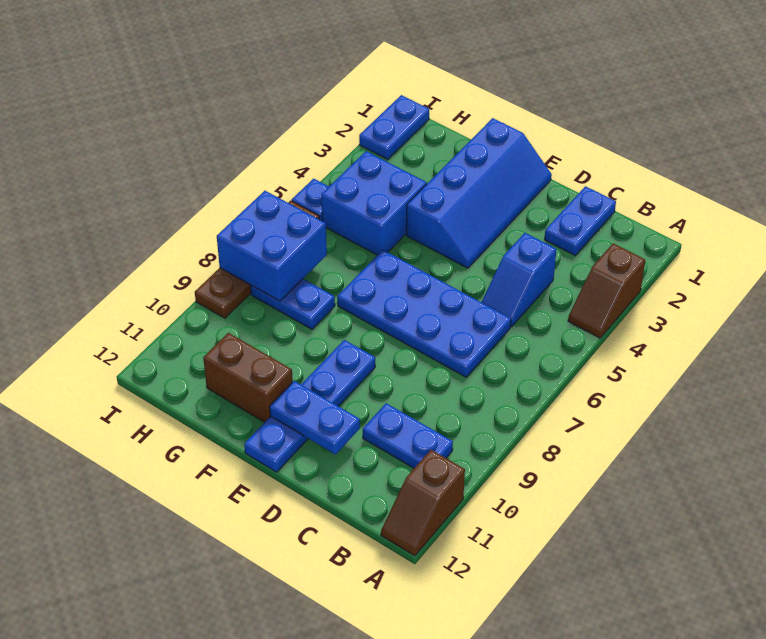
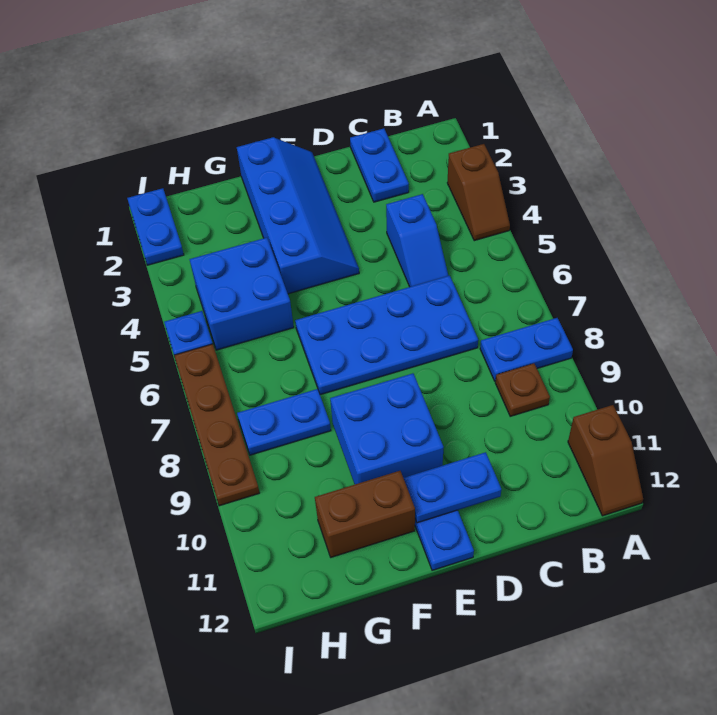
none -> brown 1x1 plate [495,363,550,416]
blue 1x2 plate [363,403,453,468] -> blue 1x2 plate moved to [480,318,573,381]
blue 2x2 brick [217,191,327,301] -> blue 2x2 brick moved to [330,373,444,484]

